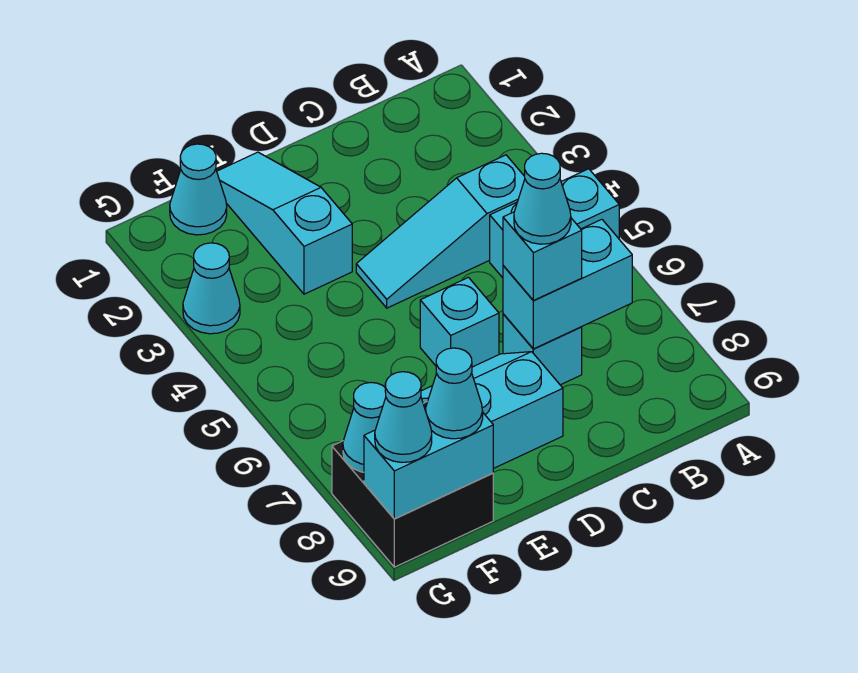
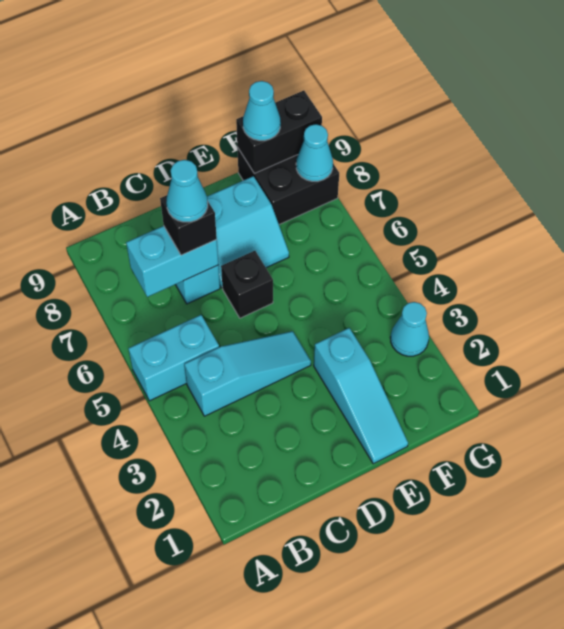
cyan 1x1 brick [503,212,582,300] -> black 1x1 brick [160,195,217,255]
cyan 1x1 brick [420,277,499,367] -> black 1x1 brick [221,251,273,318]
cyan 1x1 cone [170,144,227,235] -> none
cyan 1x2 brick [364,407,493,519] -> black 1x2 brick [236,91,322,173]
cyan 1x1 cone [375,372,432,462] -> none

